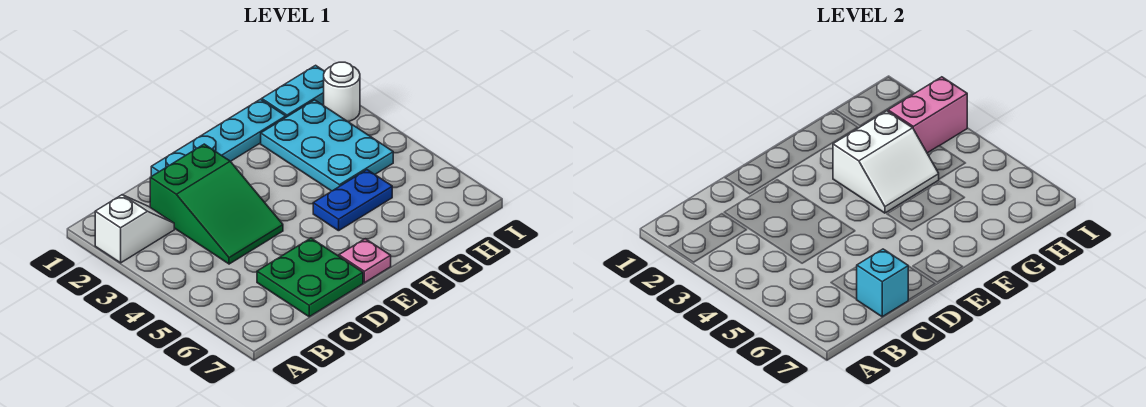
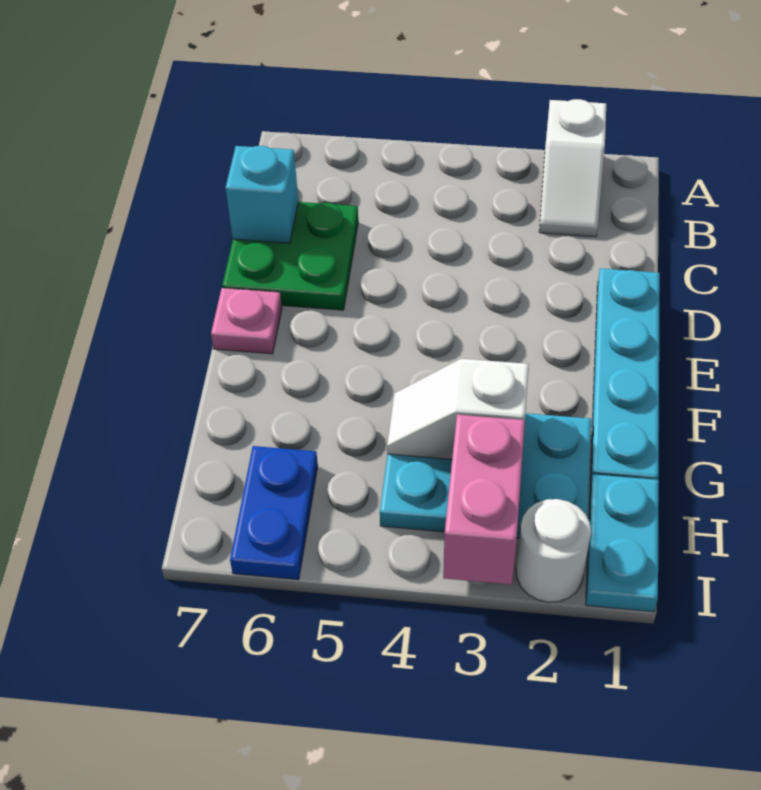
green 2x3 slope [150,144,283,264] -> none
white 2x2 slope [833,111,939,213] -> white 1x2 slope [387,359,529,459]
blue 1x2 plate [313,170,392,231] -> blue 1x2 plate moved to [230,446,318,580]

